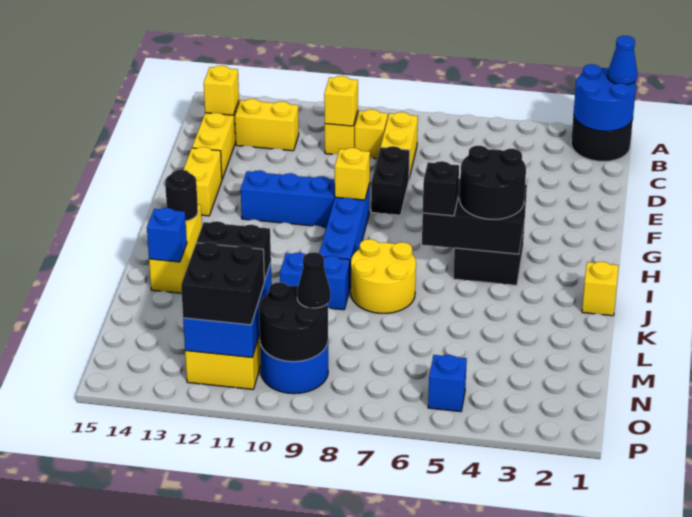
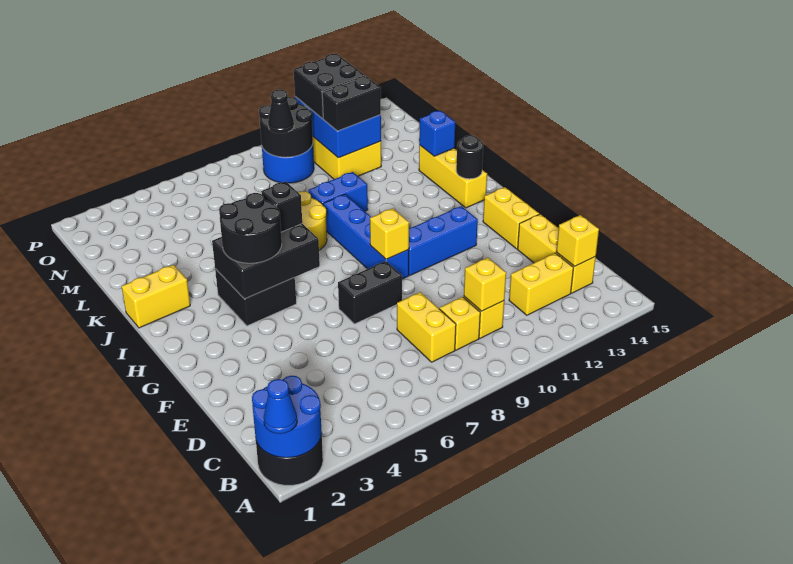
black 1x2 brick [371,146,410,215] -> black 1x2 brick turned to [338,261,402,324]
yellow 1x1 brick [582,262,619,316] -> yellow 1x2 brick [122,265,190,328]
blue 1x1 brick [428,355,467,412] -> none

